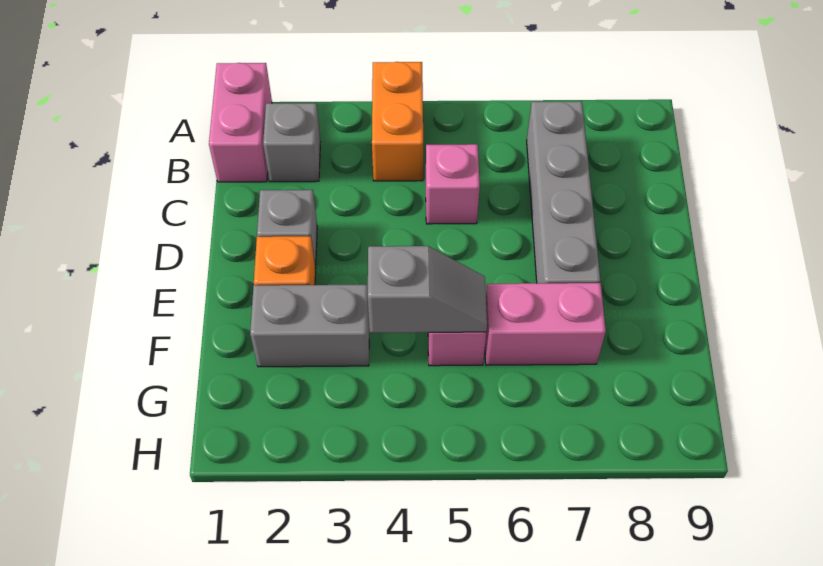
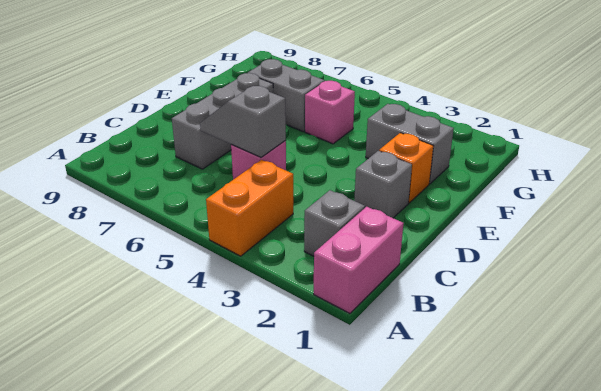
grey 1x4 brick [527,101,600,283] -> grey 1x3 brick [172,73,273,169]
grey 1x2 slope [368,246,487,333] -> grey 1x2 slope moved to [200,86,286,157]
pink 1x2 brick [485,283,606,365] -> grey 1x2 brick [248,59,325,132]

